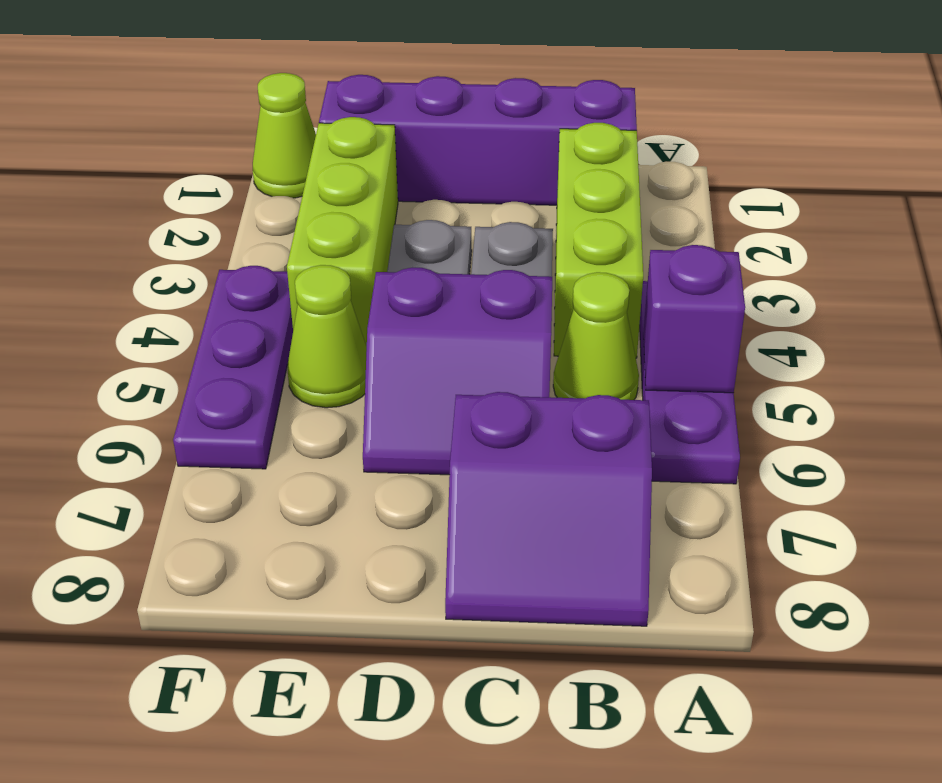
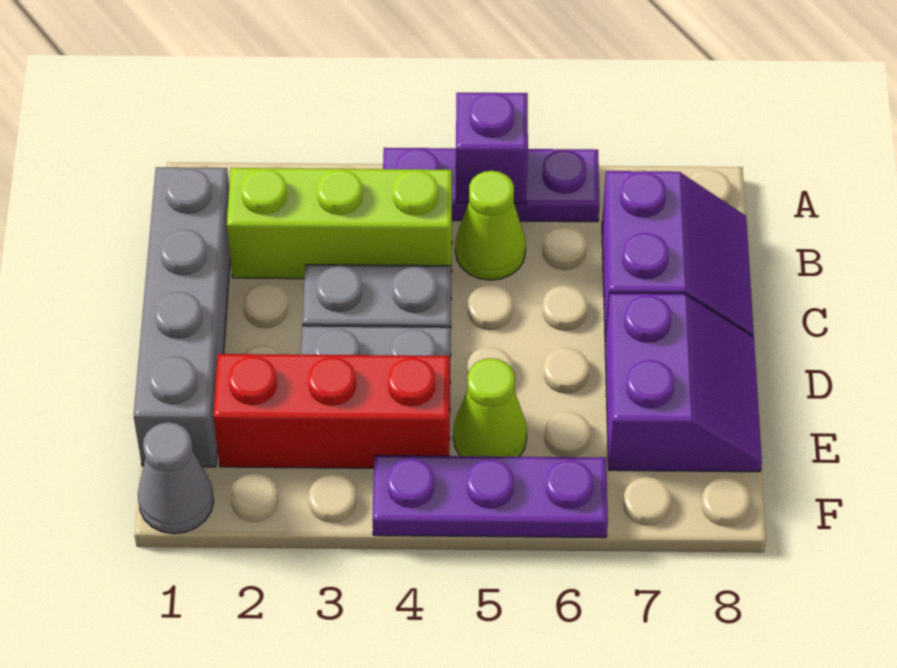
purple 1x4 brick [319,75,637,205] -> grey 1x4 brick [134,167,230,467]
purple 2x2 slope [363,268,552,475] -> purple 2x2 slope moved to [605,293,762,472]
lime 1x3 brick [287,117,398,346] -> red 1x3 brick [213,354,450,468]
lime 1x1 cone [253,73,316,198] -> grey 1x1 cone [138,422,214,534]

